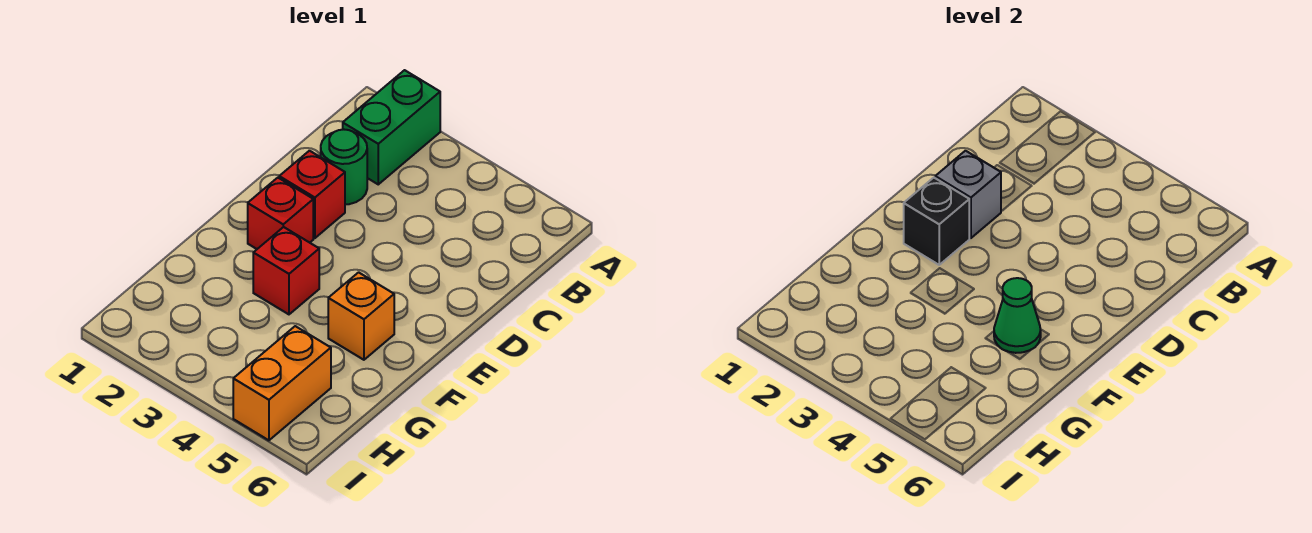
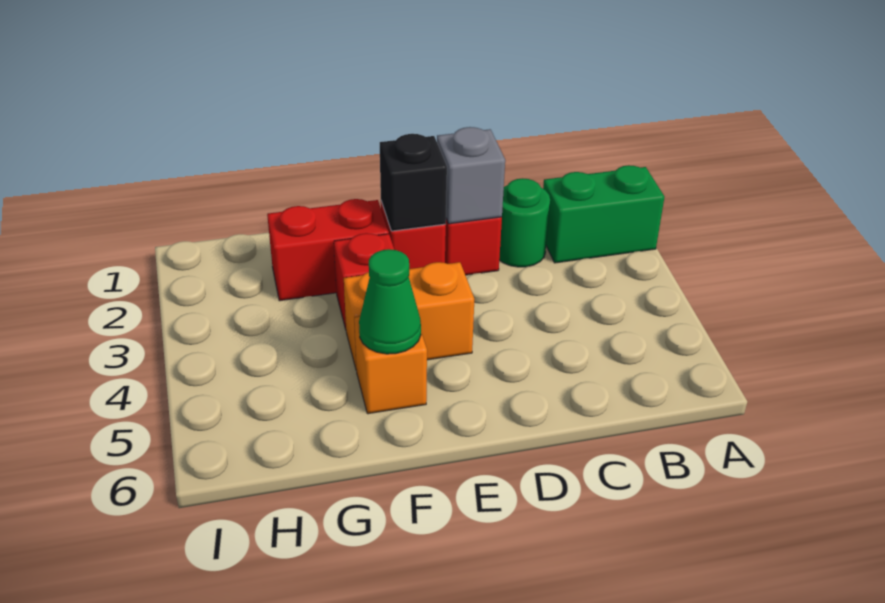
none -> red 1x2 brick [267,199,389,301]
orange 1x2 brick [233,326,331,440] -> orange 1x2 brick moved to [344,262,474,370]

